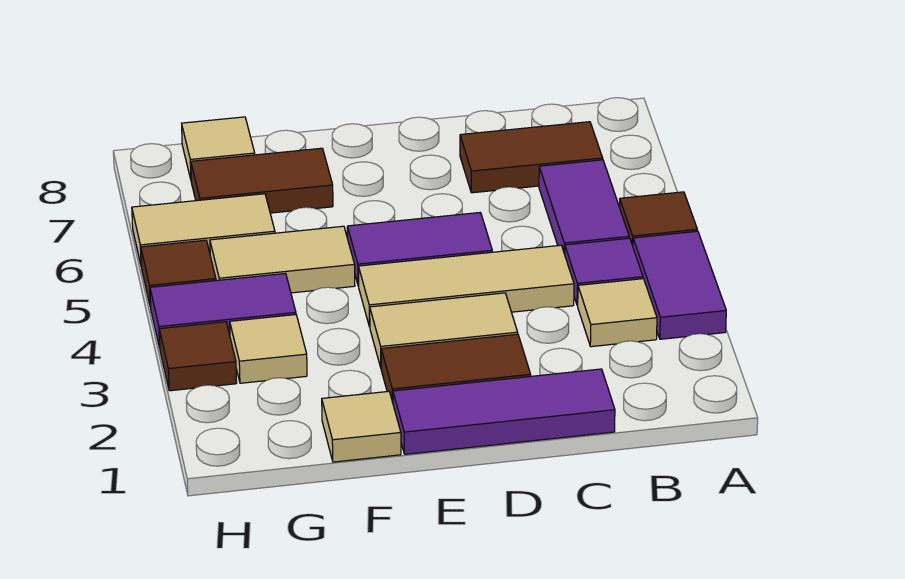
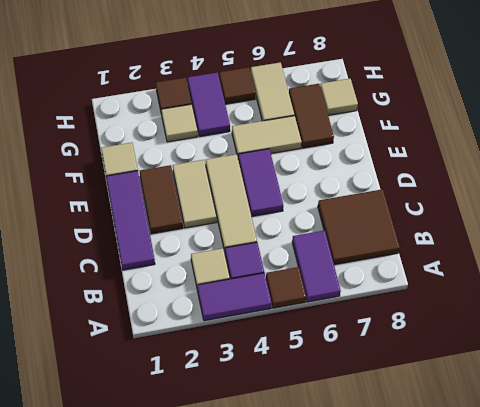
purple 1x2 tile [539,160,629,254] -> purple 1x2 tile turned to [292,230,341,302]
brown 1x2 tile [460,122,603,193] -> brown 2x2 tile [318,189,400,265]
tan 1x2 tile [210,226,355,293] -> tan 1x2 tile turned to [232,116,302,157]

